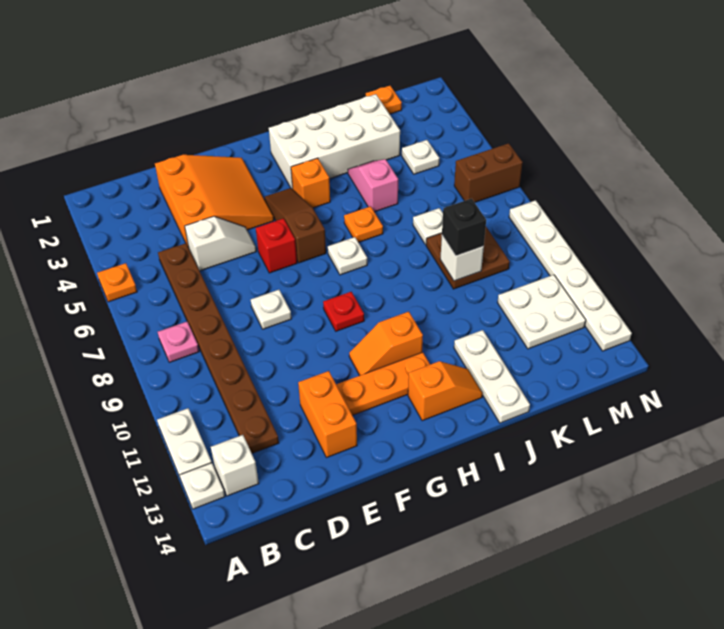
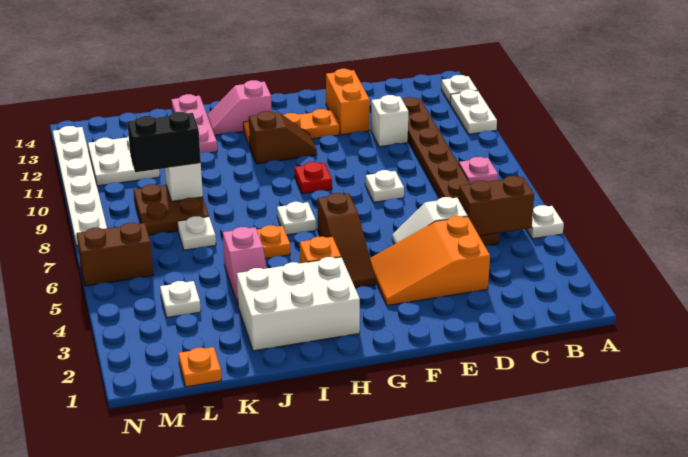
orange 1x1 plate [97,263,137,302] -> white 1x1 plate [527,205,564,239]
none -> brown 1x2 brick [459,176,534,236]
white 1x1 brick [211,435,259,496] -> white 1x1 brick moved to [371,95,408,147]
orange 3x3 slope [155,155,274,246] -> orange 2x3 slope [370,216,490,306]
red 1x1 brick [256,218,297,273] -> none
orange 1x2 slope [349,312,423,376] -> brown 1x2 slope [249,111,317,164]
white 2x4 brick [269,94,400,189] -> white 2x3 brick [237,257,360,351]
orange 1x2 slope [408,361,483,421] -> pink 1x2 slope [207,80,272,135]
white 1x3 plate [454,330,530,423] -> pink 1x3 plate [171,94,217,153]
black 1x1 brick [442,199,486,256] -> black 1x2 brick [127,112,201,172]

